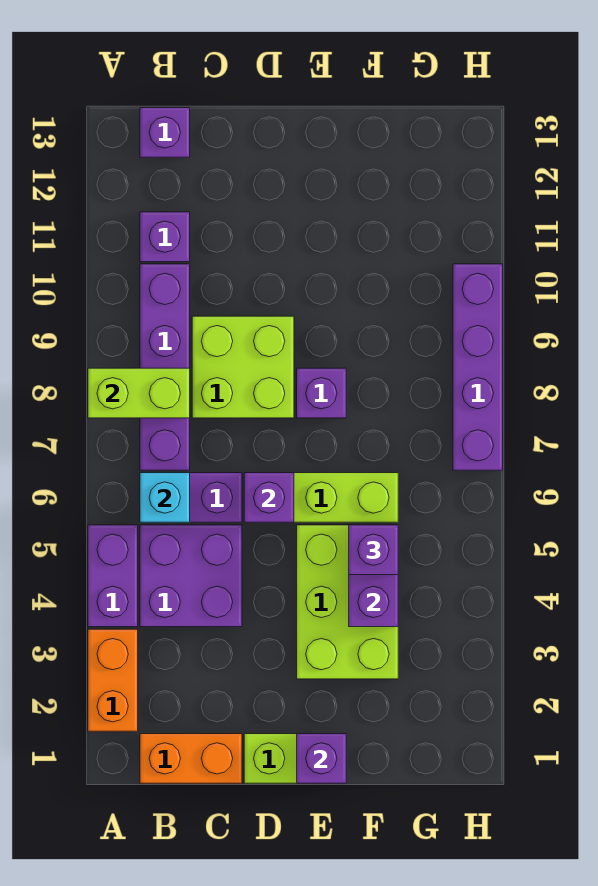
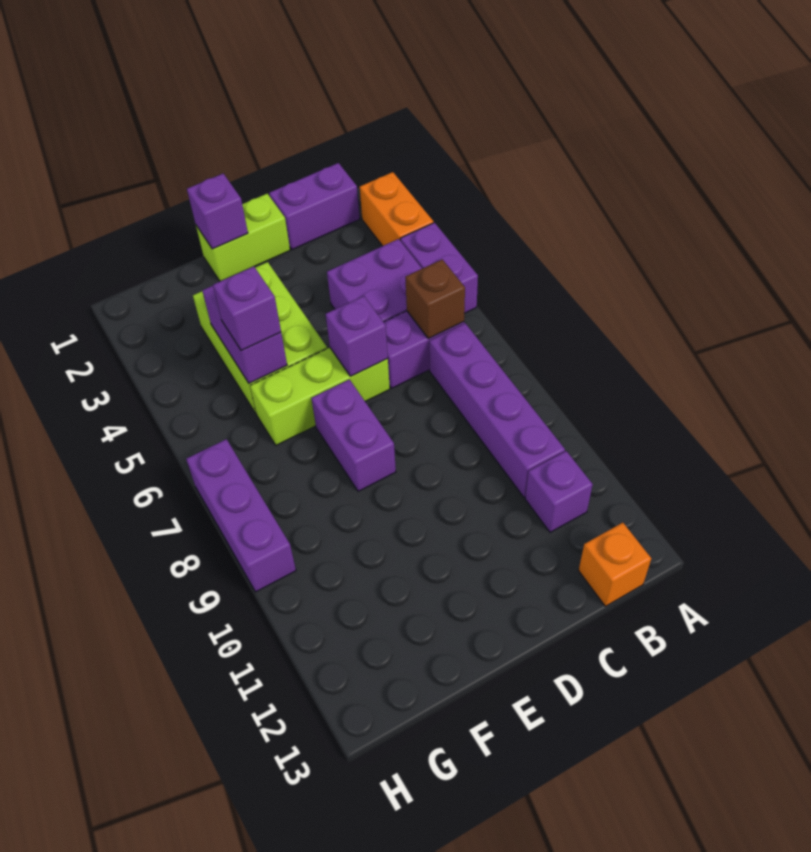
lime 1x2 brick [88,368,190,418] -> none
orange 1x2 brick [140,734,242,783] -> purple 1x2 brick [269,163,360,250]
cyan 1x1 brick [140,473,190,522] -> brown 1x1 brick [405,259,465,339]
purple 1x1 brick [140,108,190,157] -> orange 1x1 brick [579,523,651,606]
lime 2x2 brick [192,316,294,418] -> none
purple 1x1 brick [297,368,346,418] -> purple 1x2 brick [311,379,396,491]
purple 1x4 brick [453,264,503,470] -> purple 1x3 brick [186,439,296,592]

